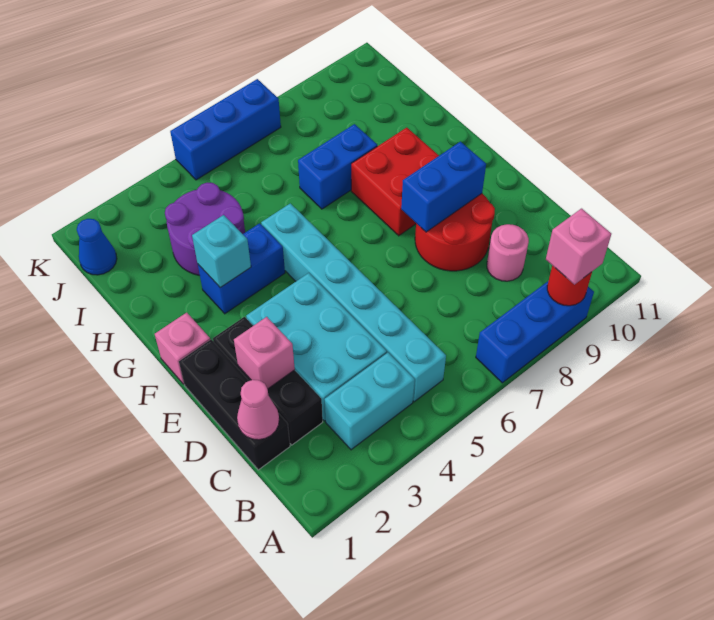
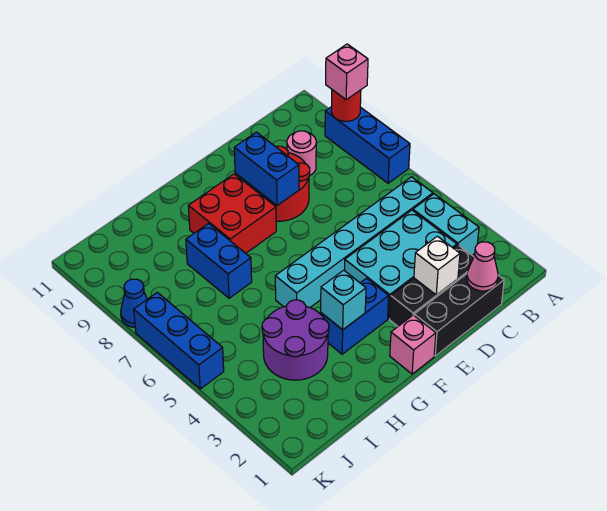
pink 1x1 brick [234,317,295,389] -> white 1x1 brick [414,236,460,295]
blue 1x2 brick [198,223,285,314] -> blue 1x2 brick turned to [321,278,389,354]
blue 1x1 cone [77,219,117,275] -> blue 1x1 cone moved to [121,279,147,327]

